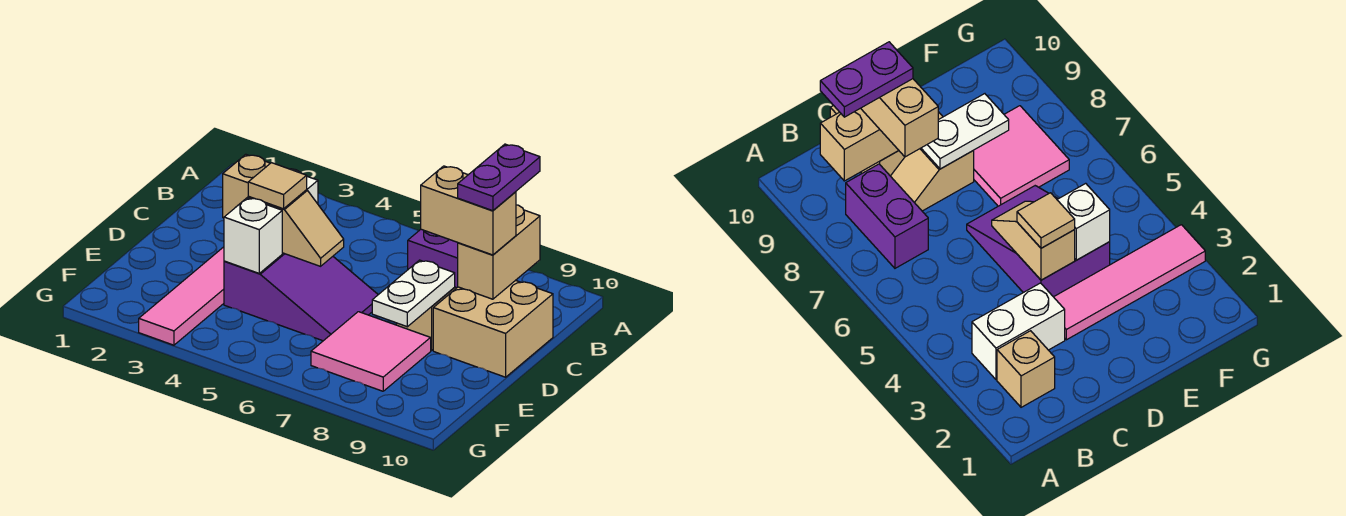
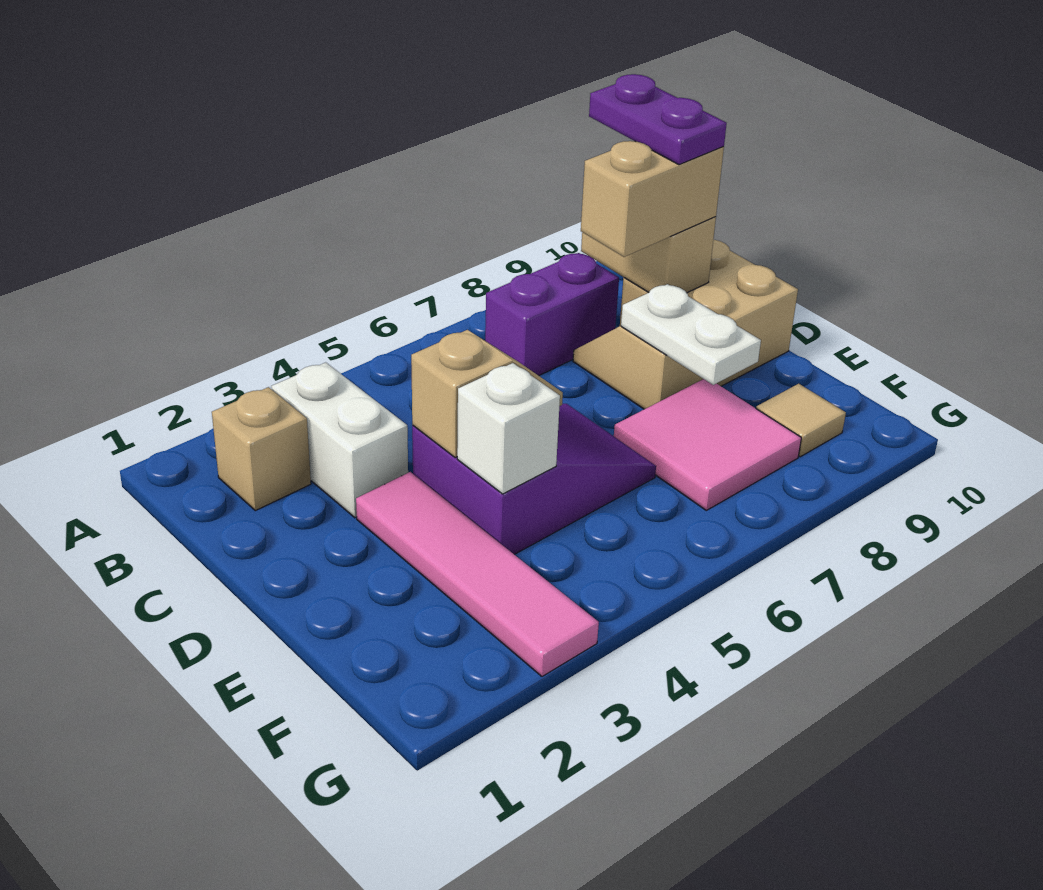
tan 1x1 tile [248,163,307,209] -> tan 1x1 tile moved to [756,384,846,457]

